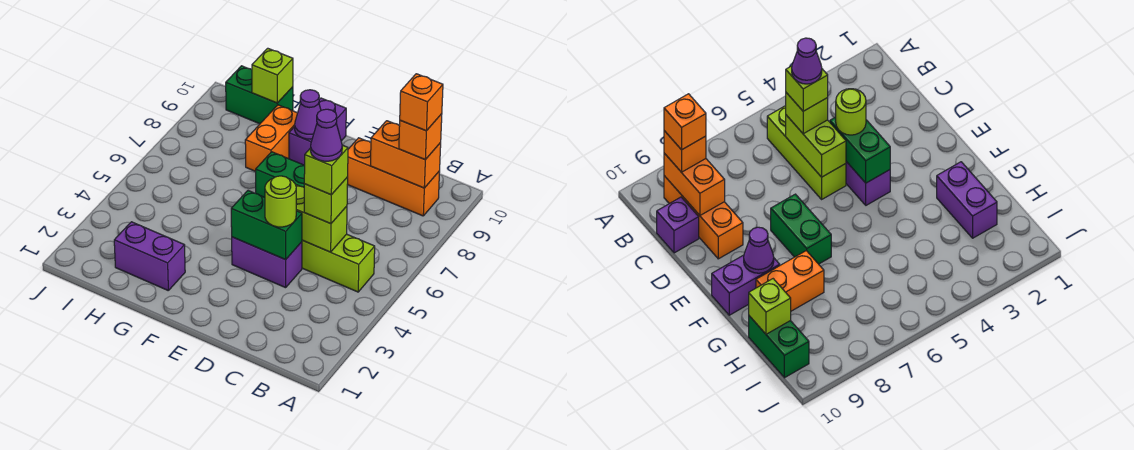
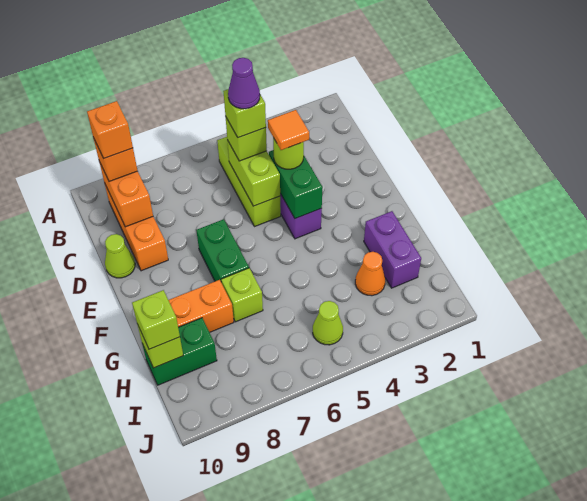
purple 1x1 brick [657,197,699,253] -> none
none -> orange 1x1 tile [268,110,309,150]
none -> lime 1x1 cone [105,234,135,278]
purple 1x2 brick [289,98,346,165] -> none
purple 1x1 cone [295,90,321,139] -> none
none -> lime 1x1 brick [221,268,263,322]
none -> orange 1x1 cone [355,252,385,296]
green 1x2 brick [226,66,293,124] -> green 1x2 brick turned to [142,318,217,385]
none -> lime 1x1 brick [132,290,180,349]
none -> lime 1x1 cone [313,301,343,345]

